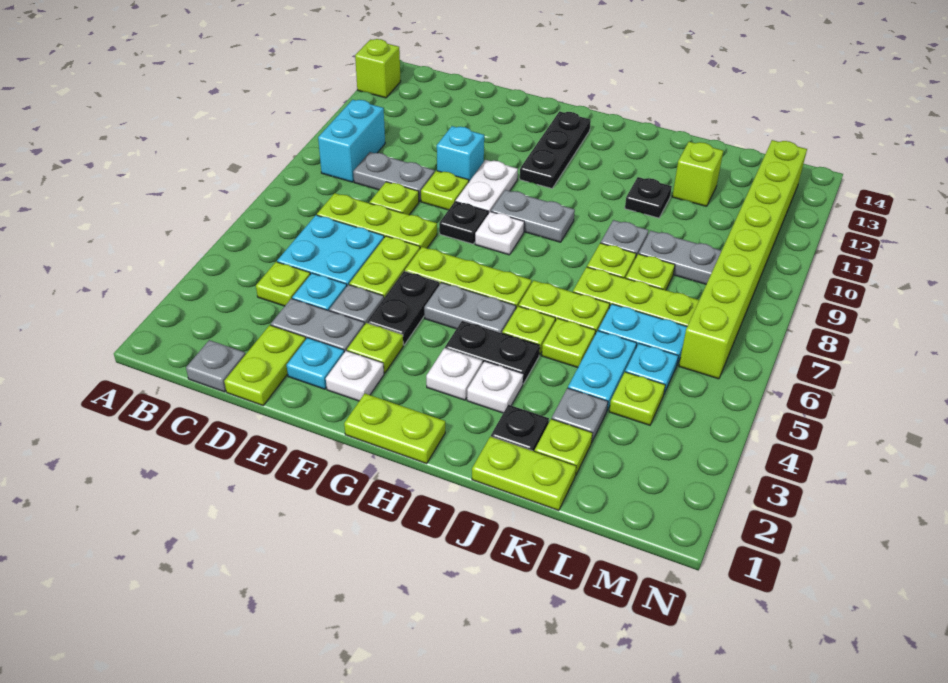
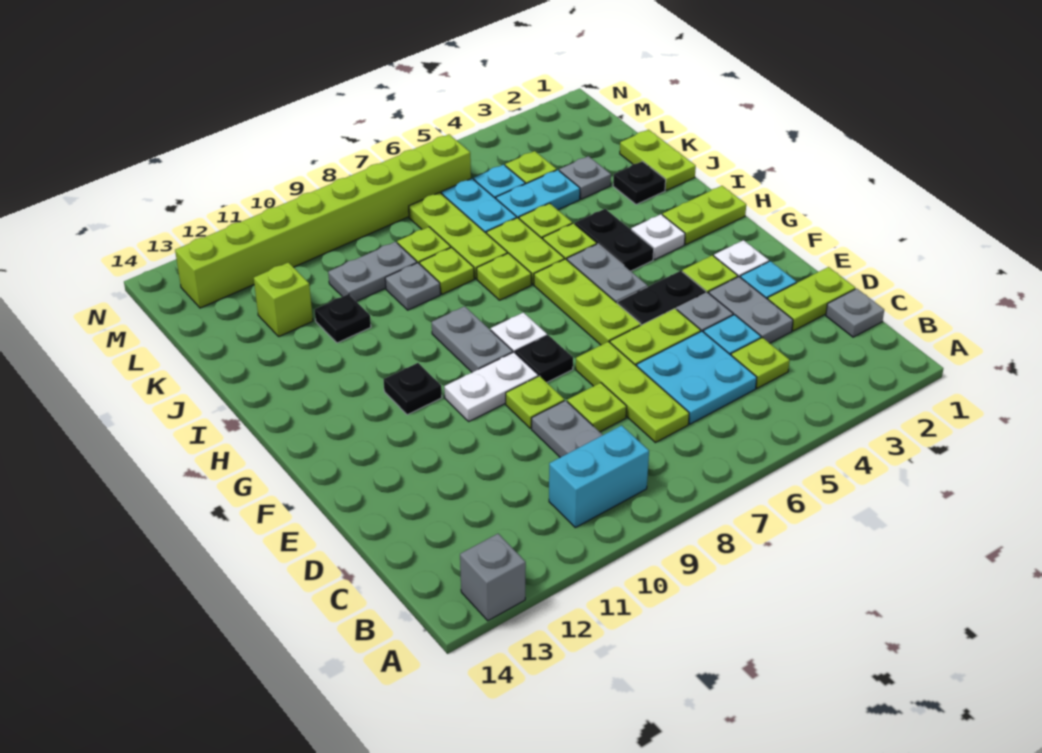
lime 1x1 brick [355,39,401,98] -> grey 1x1 brick [460,534,526,621]
cyan 1x1 brick [437,126,484,181] -> none
lime 1x2 plate [344,394,445,464] -> lime 1x2 plate turned to [663,186,746,245]
black 1x3 plate [520,111,591,188] -> black 1x1 plate [384,363,442,415]
white 1x1 plate [467,361,523,413] -> none
lime 1x1 plate [535,419,592,476] -> lime 1x1 plate moved to [477,253,531,300]
grey 1x2 plate [639,231,722,284] -> grey 1x2 plate turned to [328,242,417,302]

